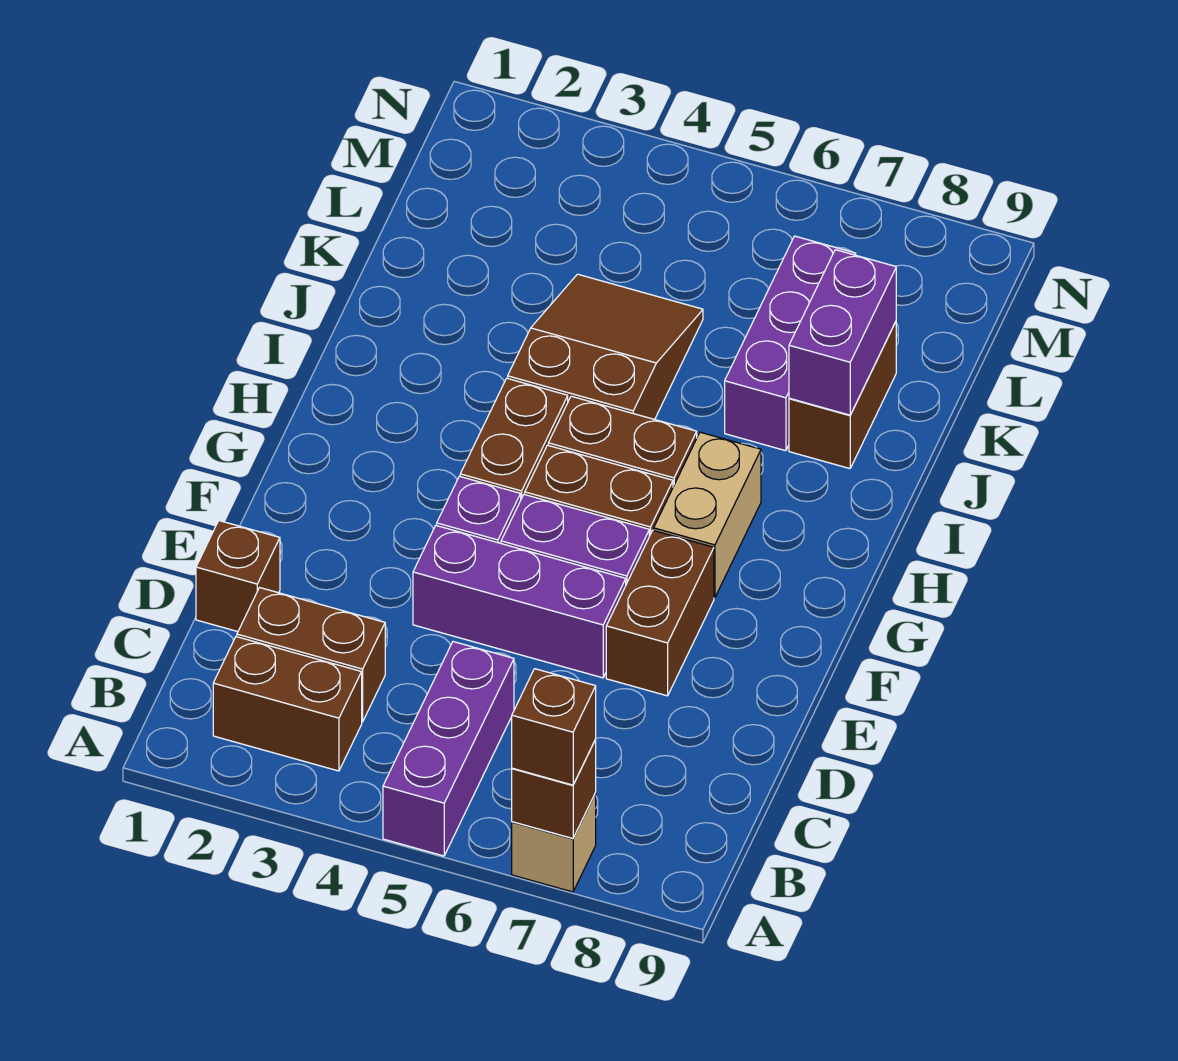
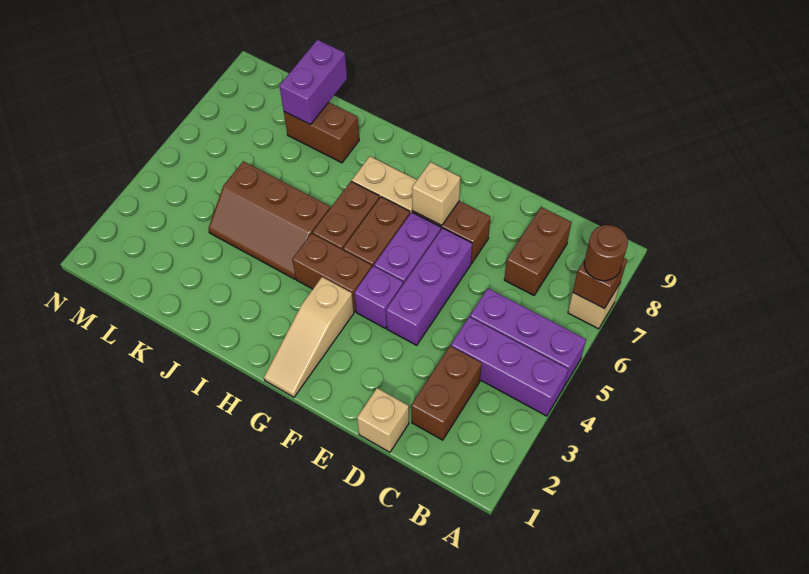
brown 1x1 brick [512,669,596,785] -> brown 1x1 round brick [584,225,628,281]
brown 1x2 brick [213,637,362,771] -> brown 1x2 brick moved to [504,207,571,295]
brown 1x1 brick [196,521,280,632] -> tan 1x1 brick [357,388,409,452]
none -> tan 1x1 brick [412,162,460,226]
none -> tan 1x3 slope [264,277,354,397]
brown 2x3 slope [508,274,703,420] -> brown 2x3 slope turned to [208,161,330,279]
purple 1x3 brick [725,236,856,451] -> purple 1x3 brick moved to [451,317,568,416]
purple 1x2 brick [789,250,896,415] -> purple 1x2 brick turned to [280,40,347,125]

